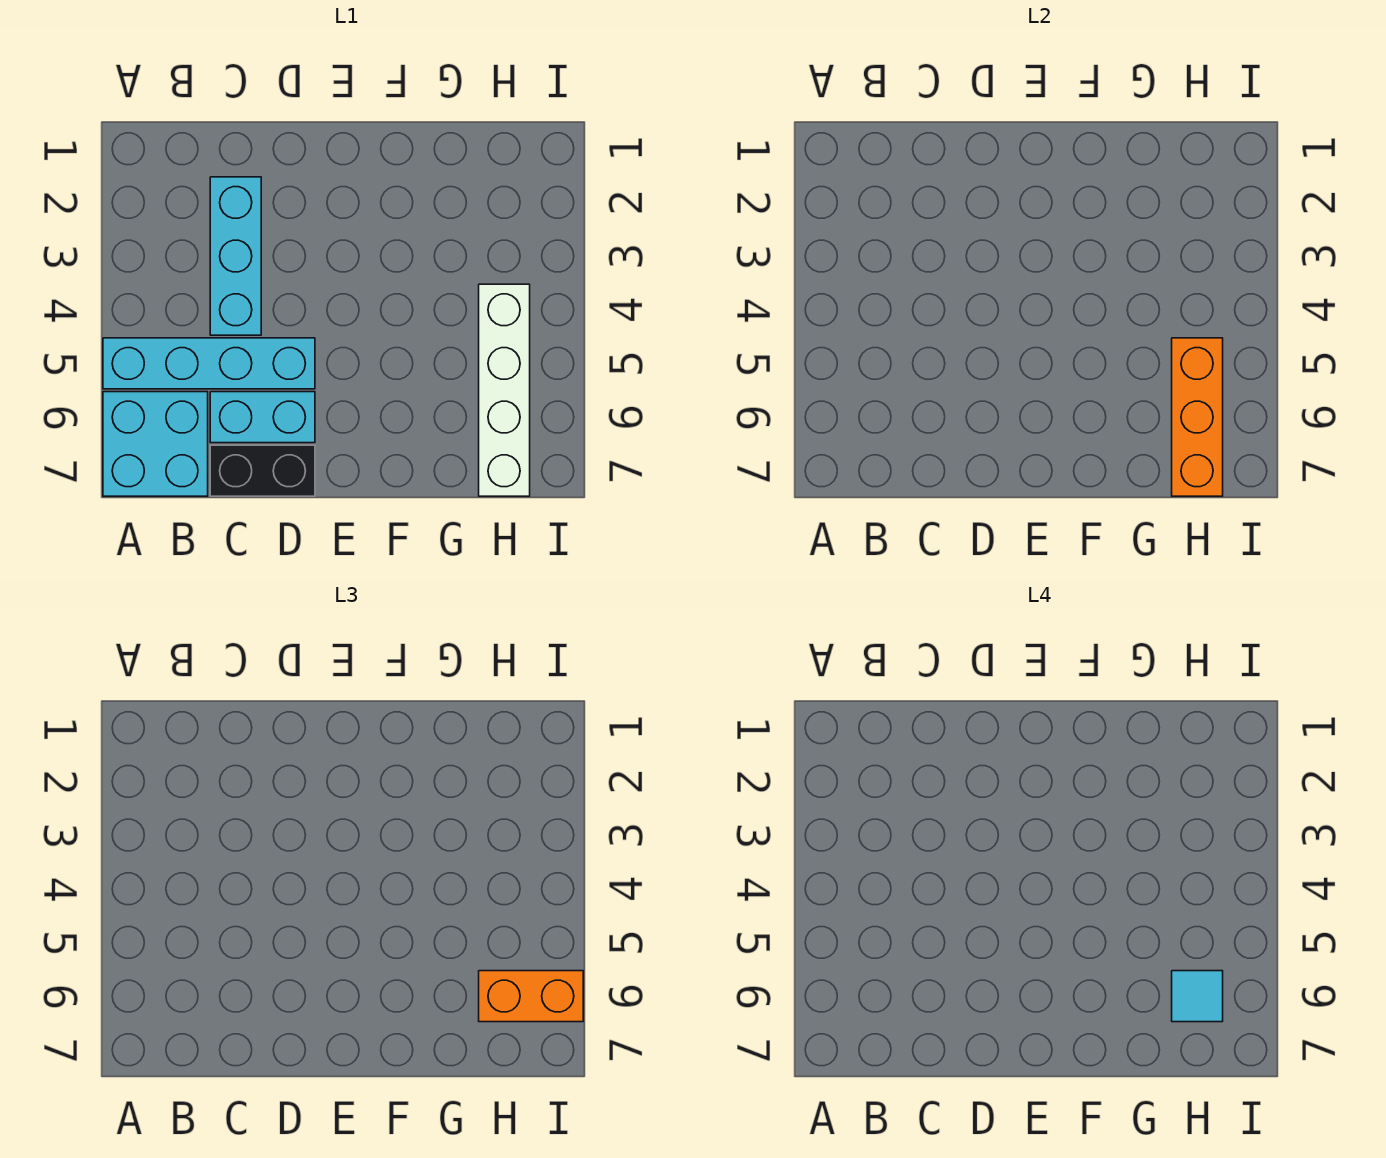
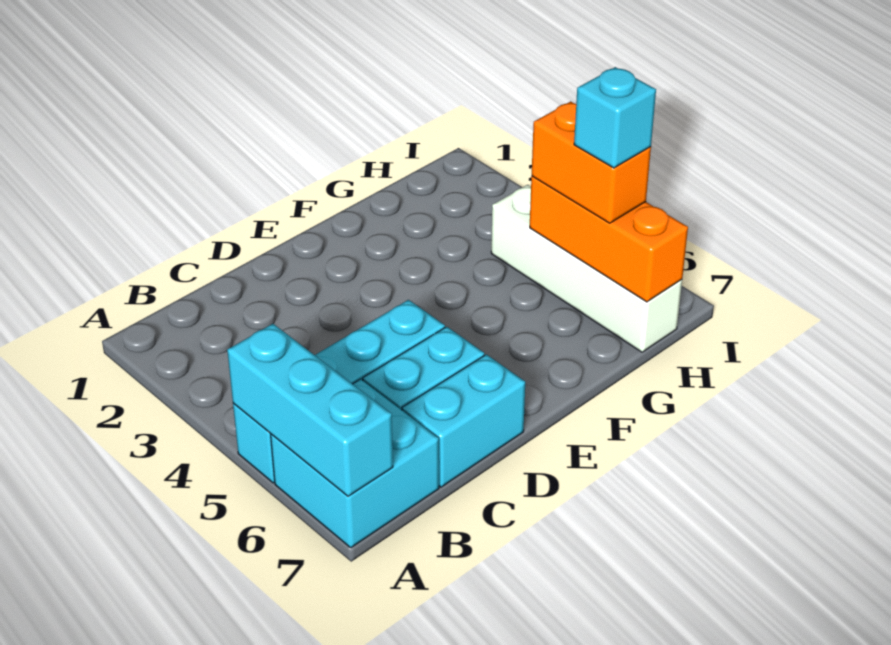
cyan 1x3 brick [210,177,261,335] -> cyan 1x3 brick moved to [227,324,393,496]
black 1x2 brick [210,445,315,496] -> cyan 1x2 brick [402,354,525,487]
orange 1x2 brick [479,971,583,1022] -> orange 1x2 brick turned to [532,101,651,223]
cyan 1x1 tile [1172,971,1223,1022] -> cyan 1x1 brick [574,67,656,168]

